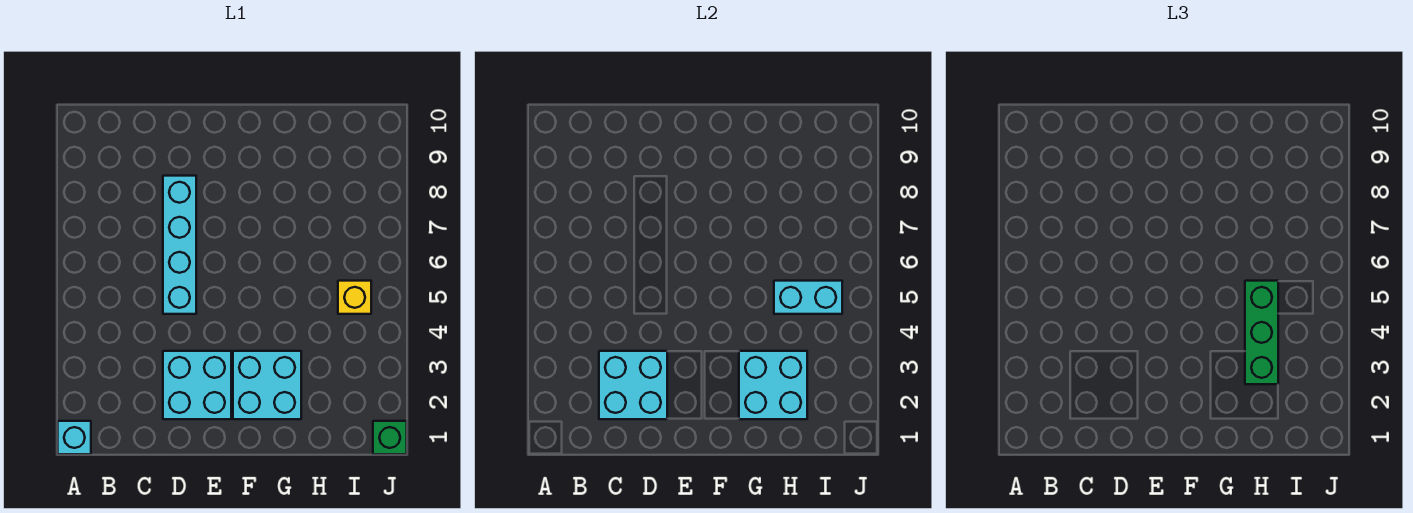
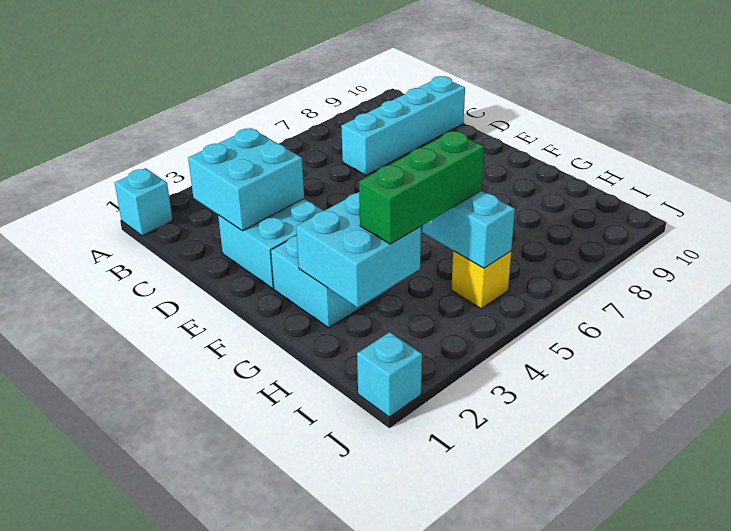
cyan 1x4 brick [163,176,196,314] -> cyan 1x4 brick moved to [341,76,465,175]
green 1x1 brick [373,421,407,454] -> cyan 1x1 brick [357,332,422,417]

